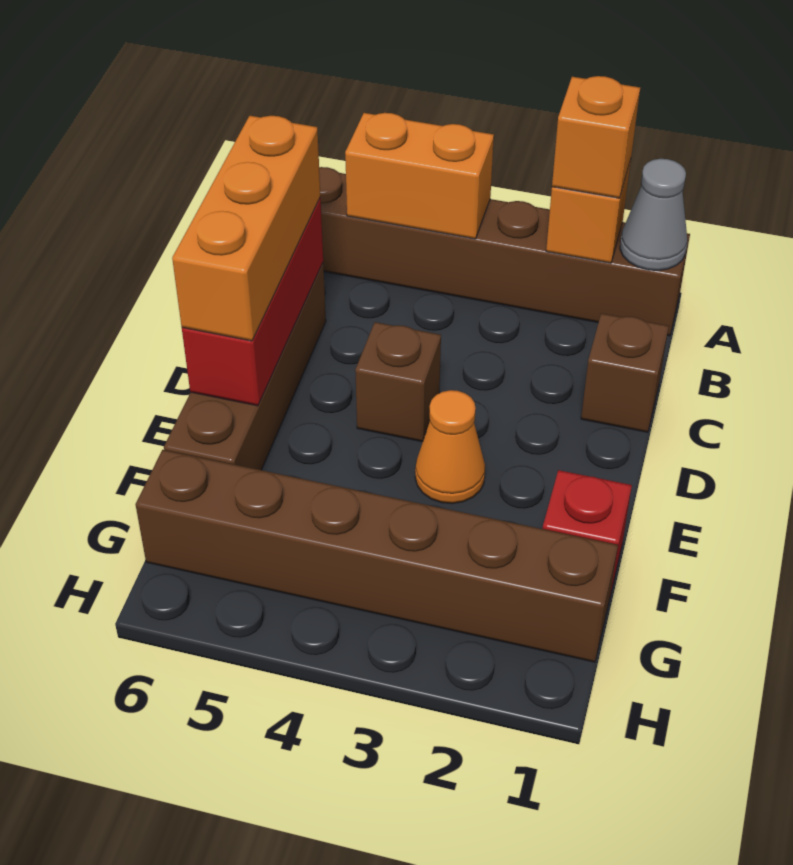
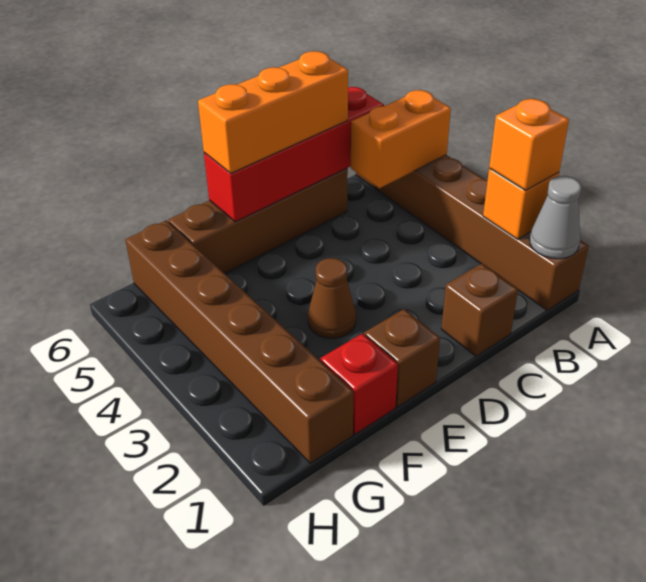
orange 1x2 brick [345,113,494,239] -> orange 1x2 brick turned to [351,90,451,188]
red 1x3 brick [182,197,323,406] -> red 1x4 brick [204,87,384,222]
brown 1x1 brick [355,322,441,442] -> brown 1x1 brick moved to [364,309,440,407]
orange 1x1 cone [415,390,485,504] -> brown 1x1 cone [308,258,356,339]

